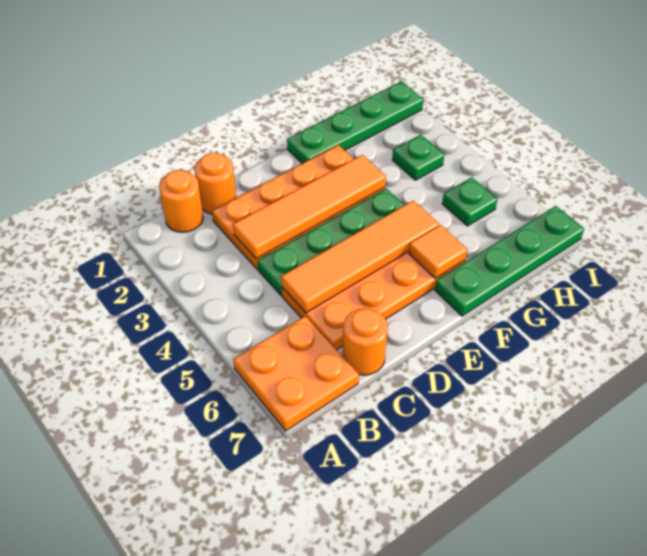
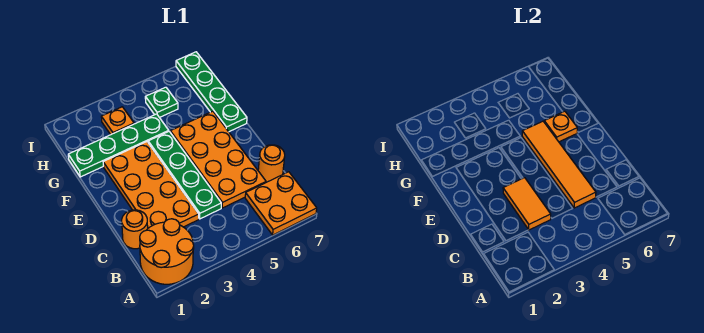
orange 1x1 round brick [159,170,203,232] -> orange 2x2 round brick [140,219,194,284]
orange 1x4 tile [233,155,386,259] -> orange 1x2 tile [503,178,551,230]
green 1x4 plate [287,81,423,164] -> green 1x4 plate turned to [68,114,169,177]
orange 1x1 tile [409,225,467,278] -> orange 1x1 plate [544,111,577,142]
green 1x1 plate [392,135,444,180] -> orange 1x1 plate [101,107,134,135]

